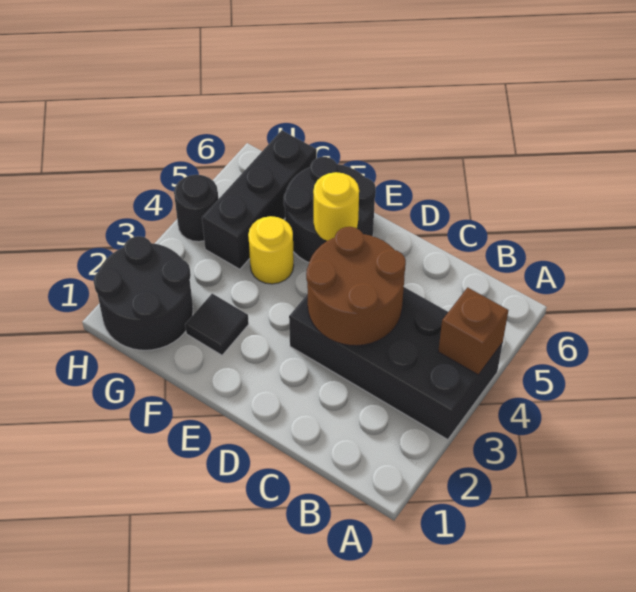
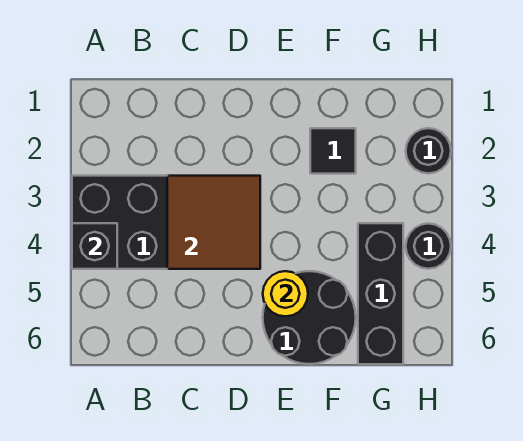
brown 1x1 brick [438,287,508,375] -> black 1x1 brick [72,223,117,269]
brown 2x2 round brick [306,227,406,346] -> brown 2x2 tile [167,176,260,269]
yellow 1x1 round brick [248,216,294,284] -> none
black 2x2 round brick [94,236,193,350] -> black 1x1 round brick [406,128,451,174]

